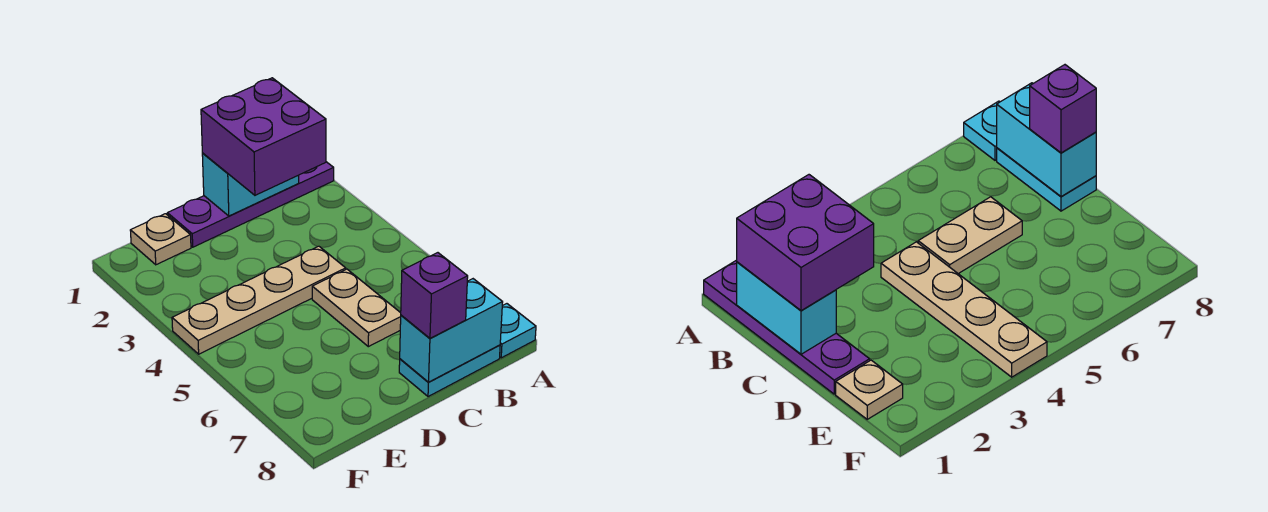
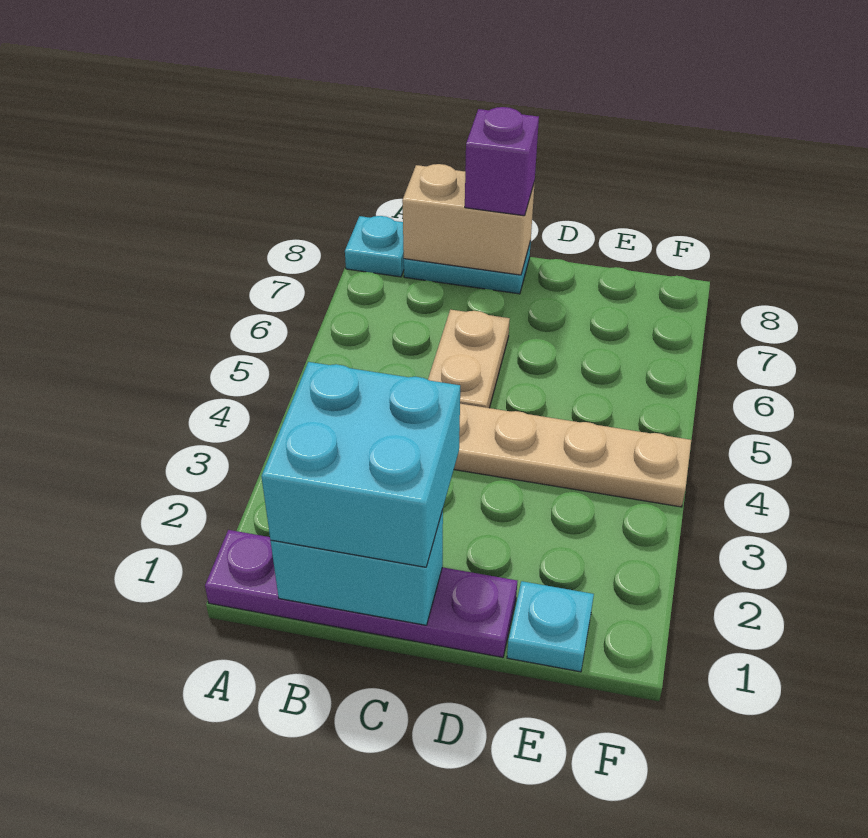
purple 2x2 brick [201,78,326,195] -> cyan 2x2 brick [261,362,460,567]
cyan 1x2 brick [400,279,503,382] -> tan 1x2 brick [402,164,535,275]
tan 1x1 plate [130,214,191,265] -> cyan 1x1 plate [507,581,594,672]

